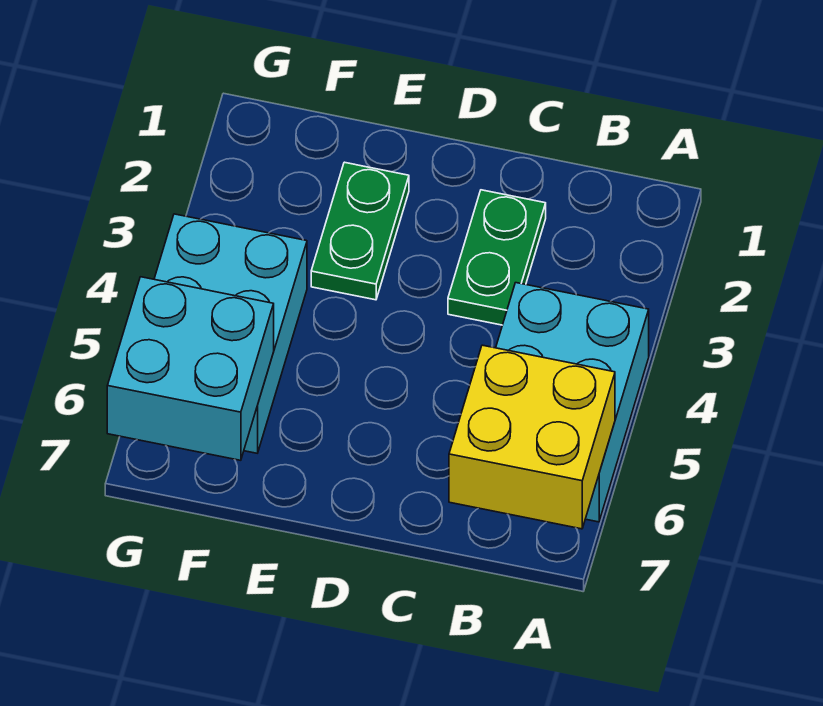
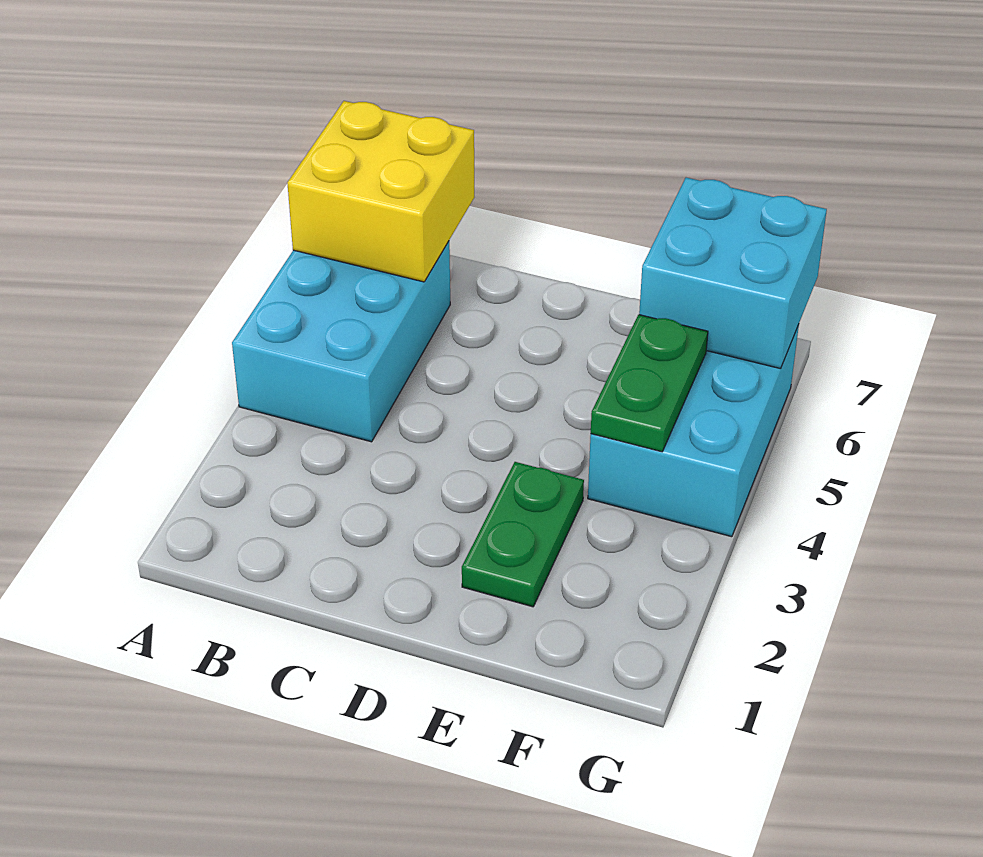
green 1x2 plate [448,190,546,325] -> green 1x2 plate moved to [591,315,708,452]

